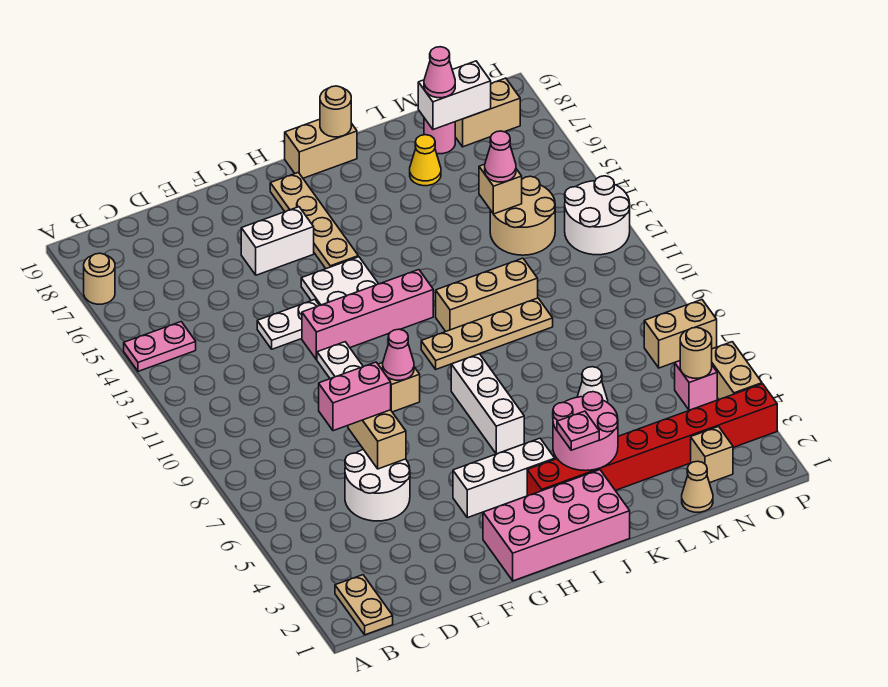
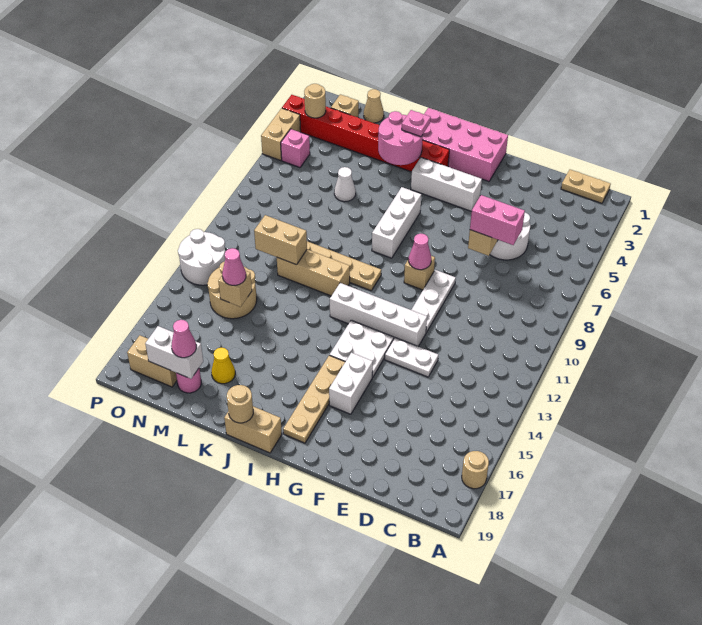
pink 1x2 plate [124,322,196,371] -> none
tan 1x2 plate [335,575,393,635] -> tan 1x2 plate turned to [561,170,610,203]
pink 1x4 brick [302,270,433,360] -> white 1x4 brick [330,283,427,347]
white 1x2 brick [241,207,314,275] -> white 1x2 brick turned to [329,353,373,414]
tan 1x1 round brick [680,327,712,378] -> tan 1x1 round brick moved to [304,84,326,118]
tan 1x2 brick [644,300,717,368] -> tan 1x2 brick moved to [254,215,307,265]

